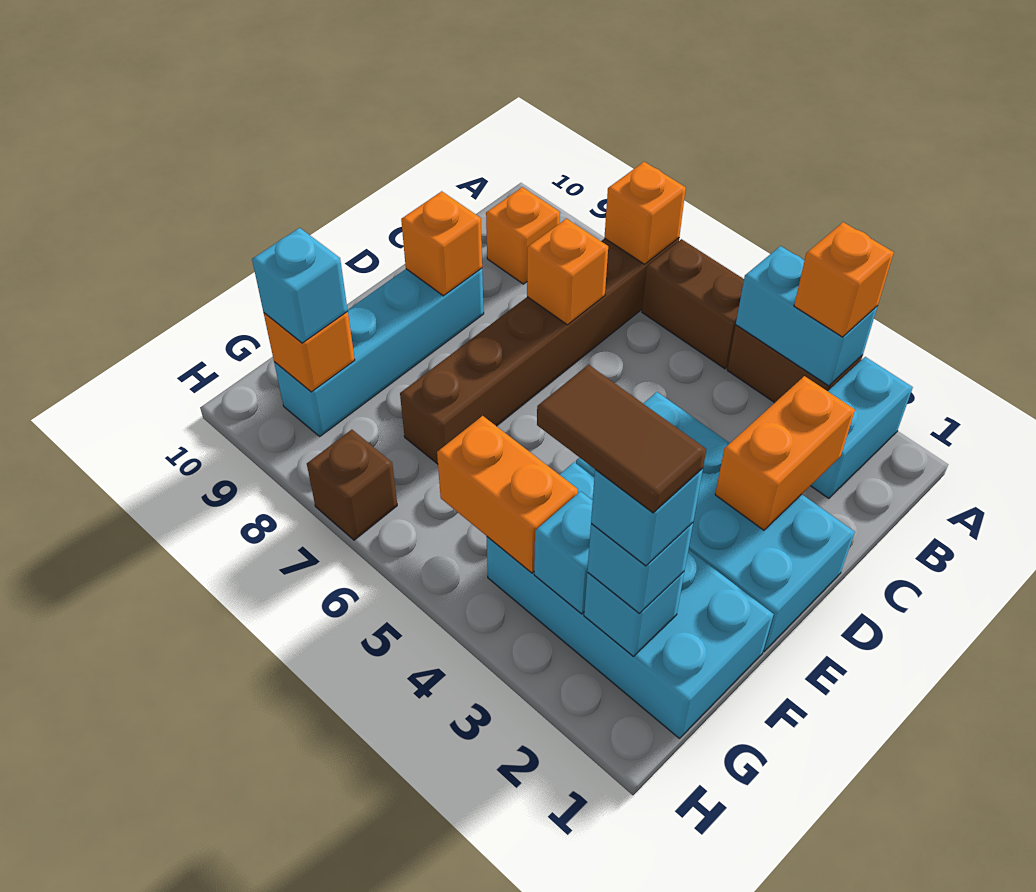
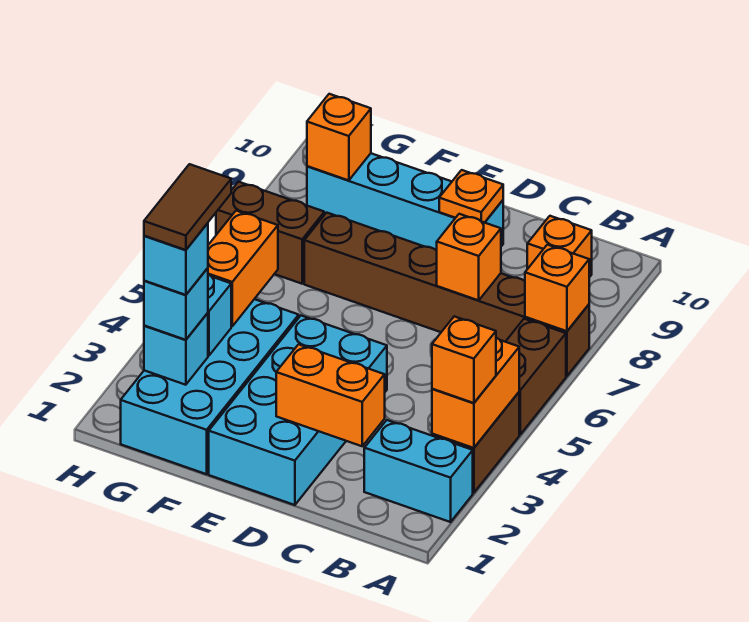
cyan 1x2 brick [736,246,877,386] -> orange 1x2 brick [432,338,519,448]
orange 1x1 brick [401,191,482,296] -> orange 1x1 plate [439,170,503,223]
cyan 1x1 brick [252,228,348,343] -> none
brown 1x1 brick [307,430,397,540] -> brown 1x2 brick [216,182,324,284]

